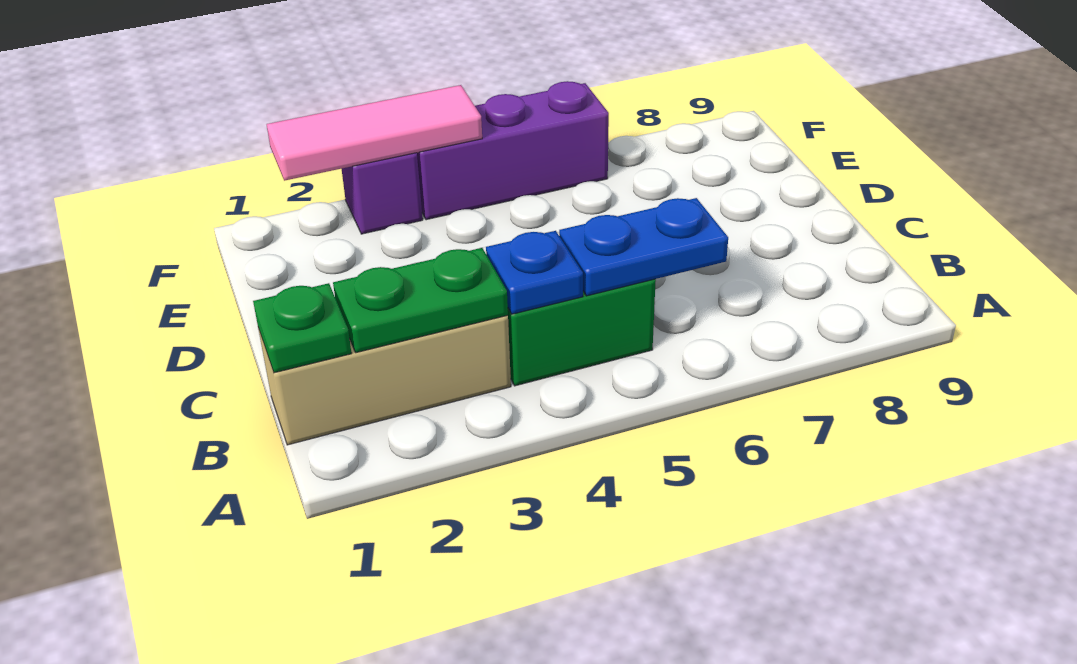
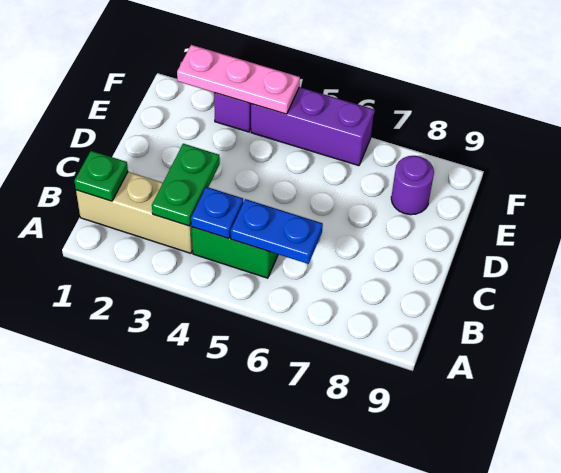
green 1x2 plate [333,248,508,353] -> green 1x2 plate turned to [152,144,220,226]
none -> purple 1x1 round brick [391,156,434,215]
pink 1x3 tile [267,85,482,181] -> pink 1x3 plate [177,45,300,114]

